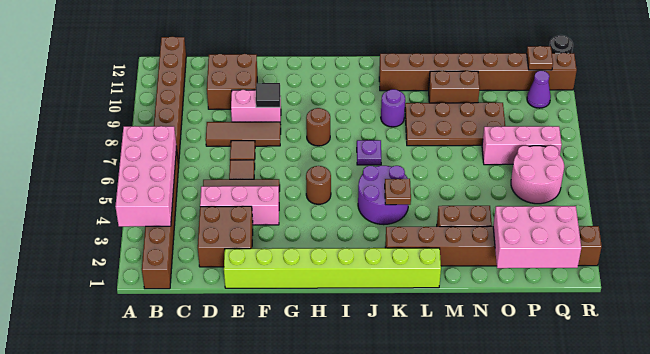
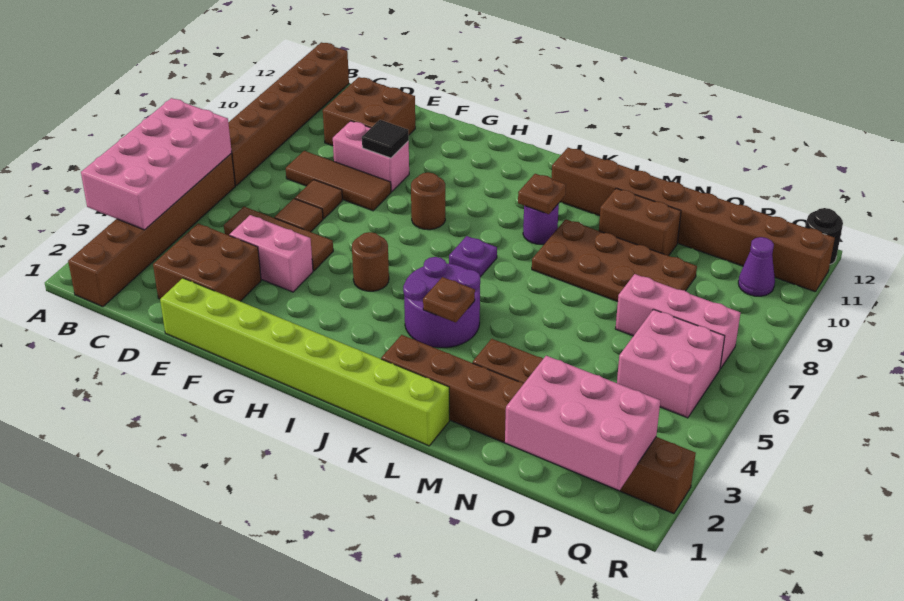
pink 1x3 brick [200,186,279,225] -> pink 1x2 brick [229,215,313,292]
pink 2x2 round brick [511,145,564,204] -> pink 2x2 brick [617,309,725,418]
brown 1x1 plate [527,46,553,70] -> brown 1x1 plate moved to [518,174,566,214]

